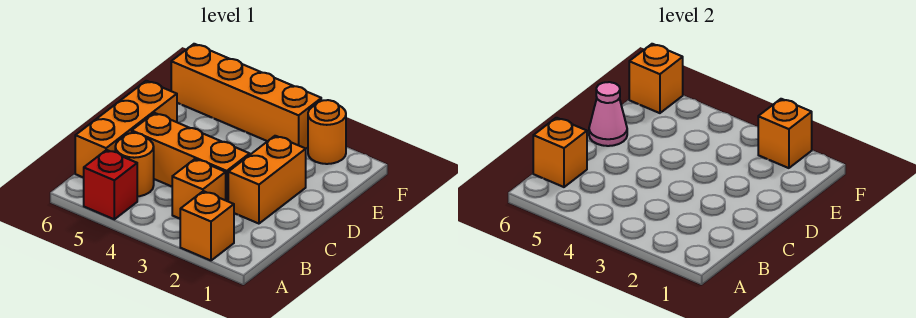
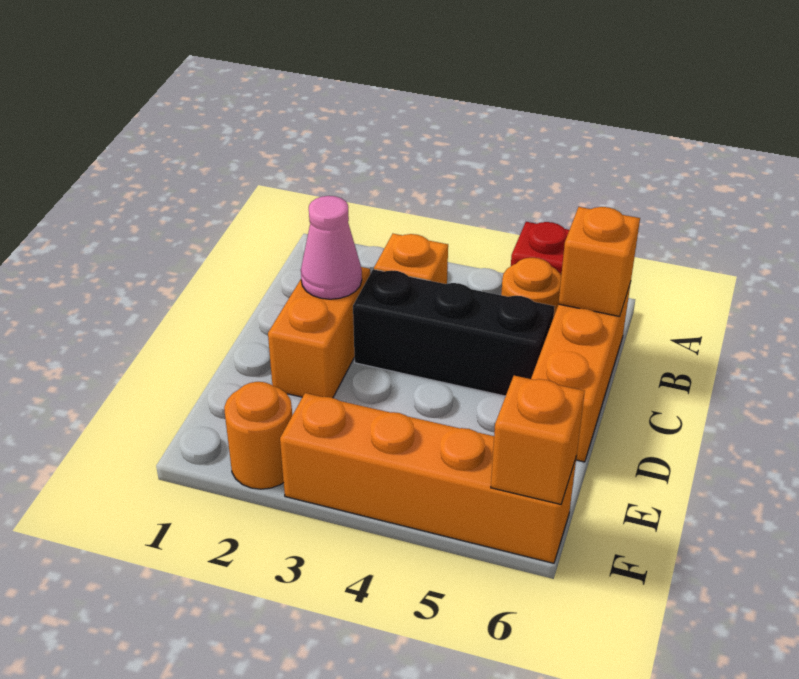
orange 1x1 brick [180,191,234,260] -> none
orange 1x3 brick [132,113,250,201] -> black 1x3 brick [353,269,555,396]
pink 1x1 cone [589,82,627,146] -> pink 1x1 cone moved to [301,196,362,299]
orange 1x1 brick [758,99,812,168] -> none

